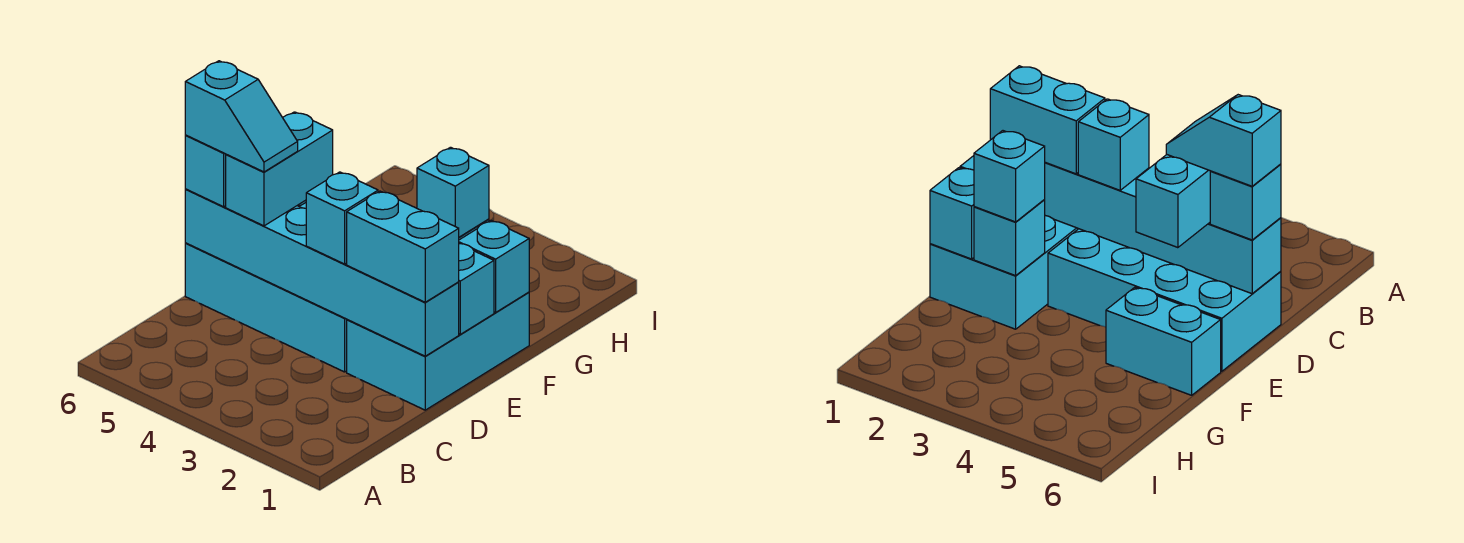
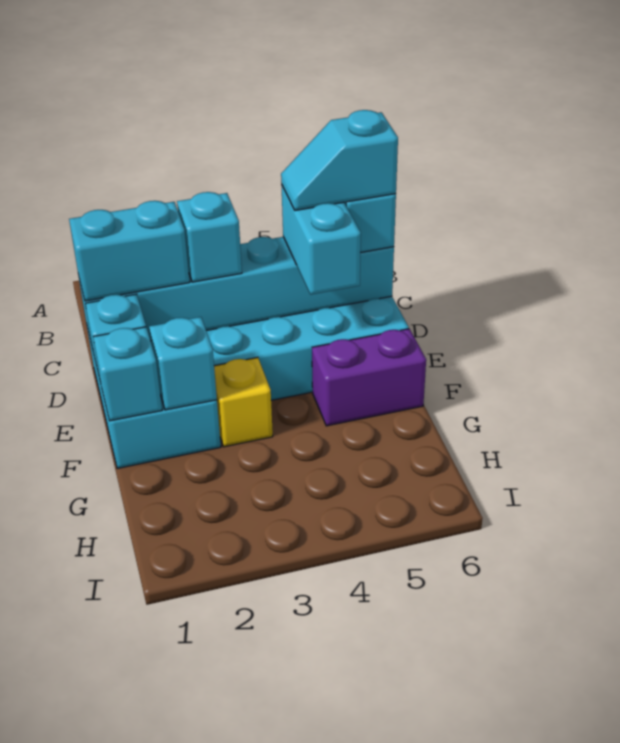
cyan 1x1 brick [417,147,489,237] -> none
none -> yellow 1x1 brick [214,358,273,447]
cyan 1x2 brick [1106,287,1221,395] -> purple 1x2 brick [312,329,426,426]

